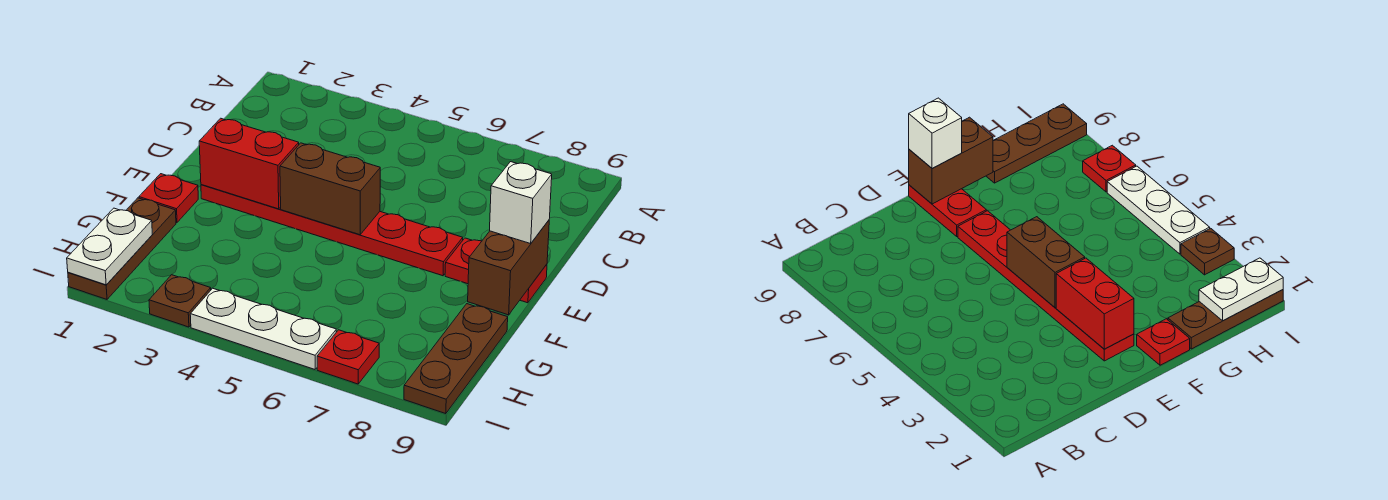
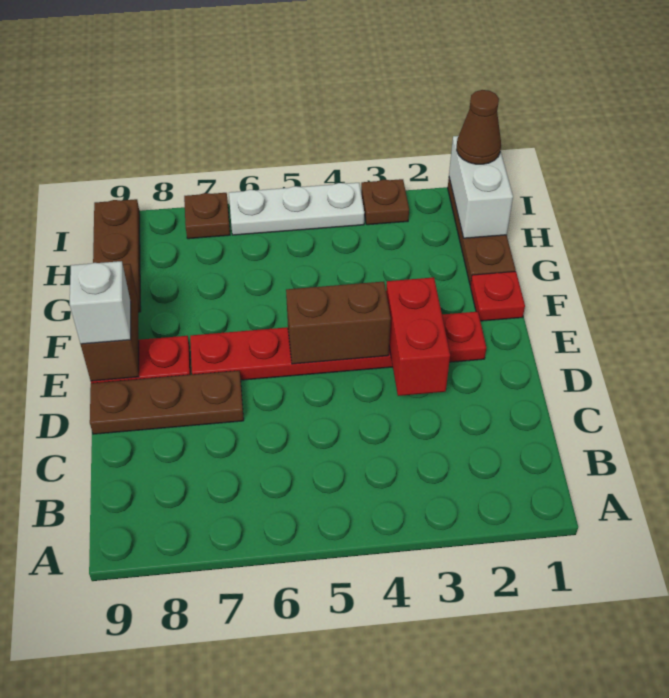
none -> brown 1x3 plate [90,371,244,434]
red 1x2 brick [199,118,299,209] -> red 1x2 brick turned to [386,277,450,396]
white 1x2 plate [67,208,152,285] -> white 1x2 brick [449,136,513,238]
none -> brown 1x1 cone [457,90,501,164]
red 1x1 plate [317,330,379,384] -> brown 1x1 plate [184,193,230,239]

